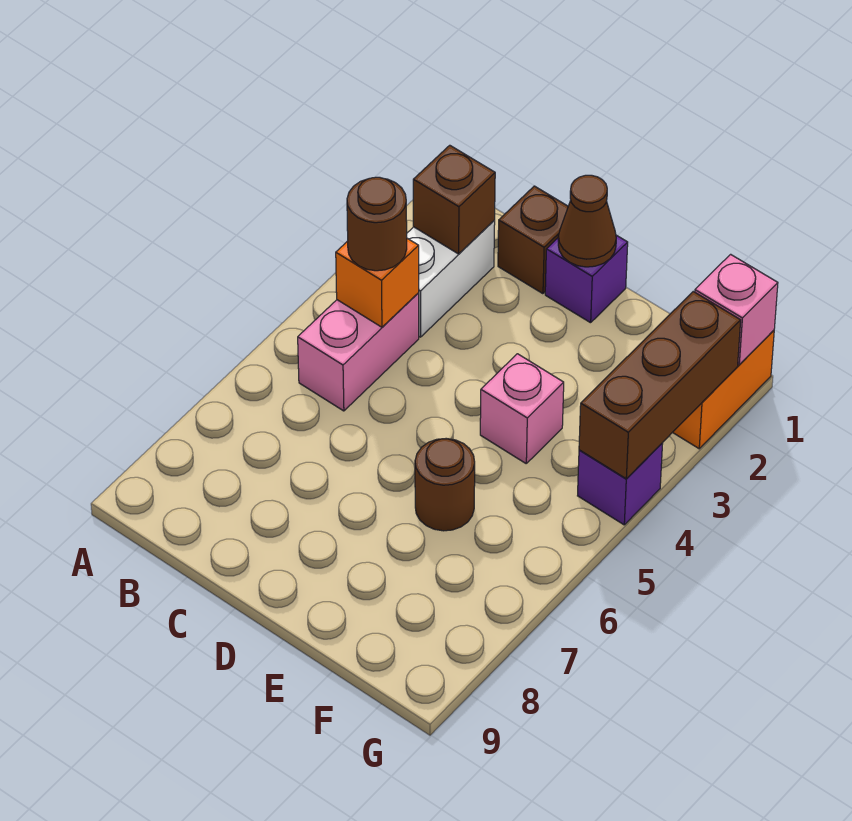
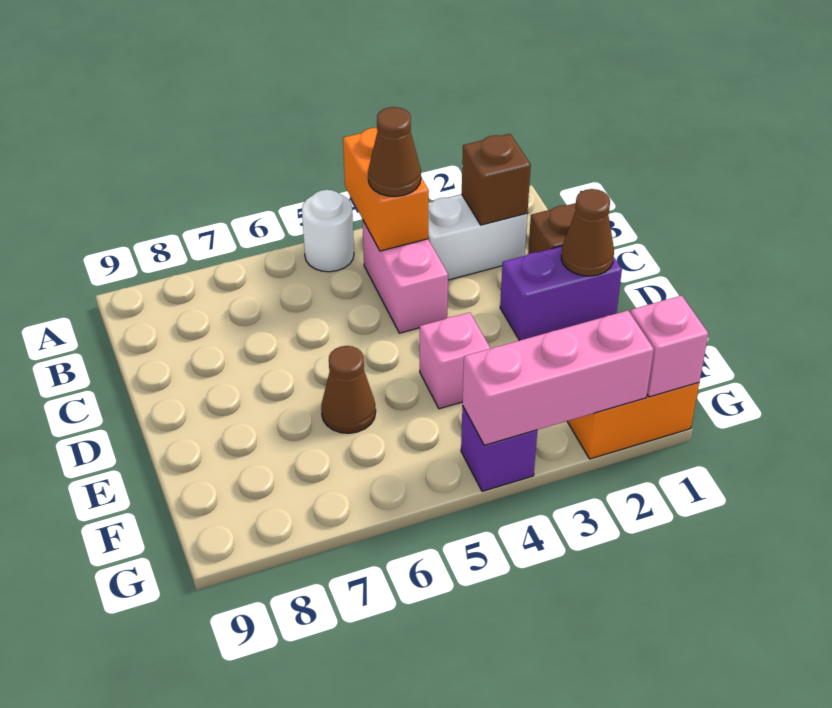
none -> white 1x1 round brick [302,190,354,272]
pink 1x2 brick [298,293,419,411] -> pink 1x2 brick turned to [363,221,448,333]
orange 1x1 brick [336,238,419,327] -> orange 1x2 brick [343,128,429,251]
brown 1x1 round brick [347,177,407,271] -> brown 1x1 cone [368,107,421,197]
purple 1x1 brick [545,235,628,323] -> purple 1x2 brick [500,246,622,341]
brown 1x1 round brick [415,438,475,531] -> brown 1x1 cone [321,346,376,433]
brown 1x3 brick [579,292,741,479] -> pink 1x3 brick [462,311,654,445]

